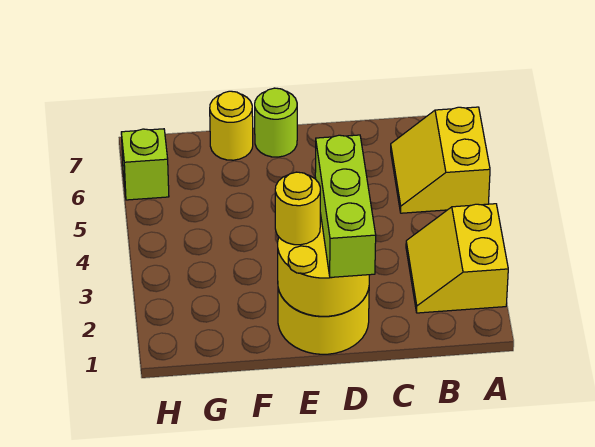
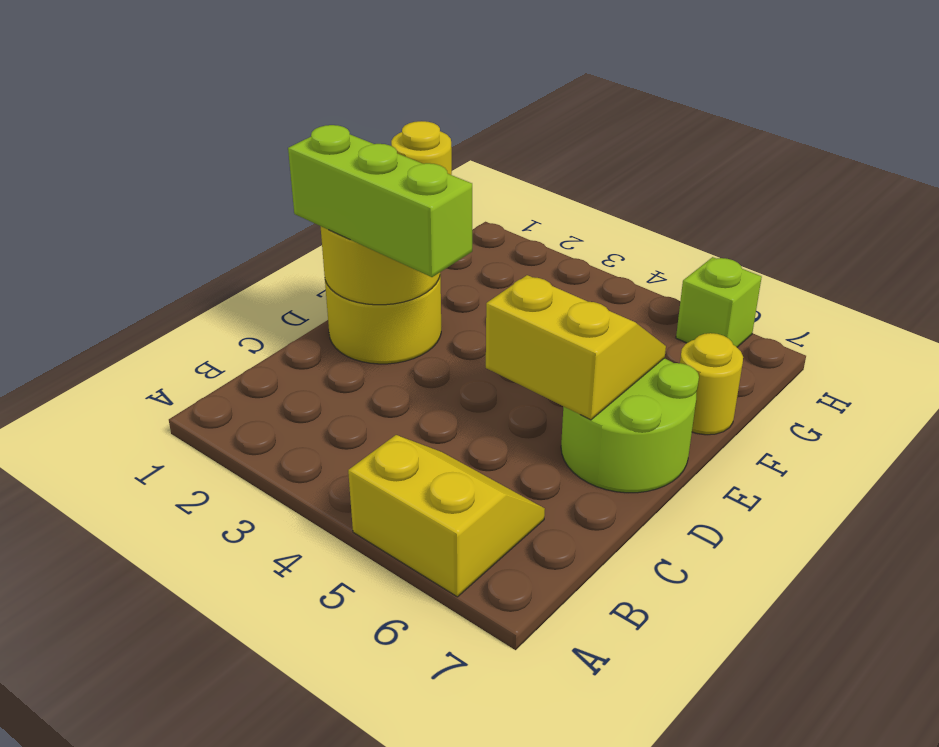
yellow 2x2 slope [406,204,508,313] -> yellow 2x2 slope moved to [486,275,666,420]
lime 1x1 round brick [255,88,297,157] -> lime 2x2 round brick [561,358,699,493]

